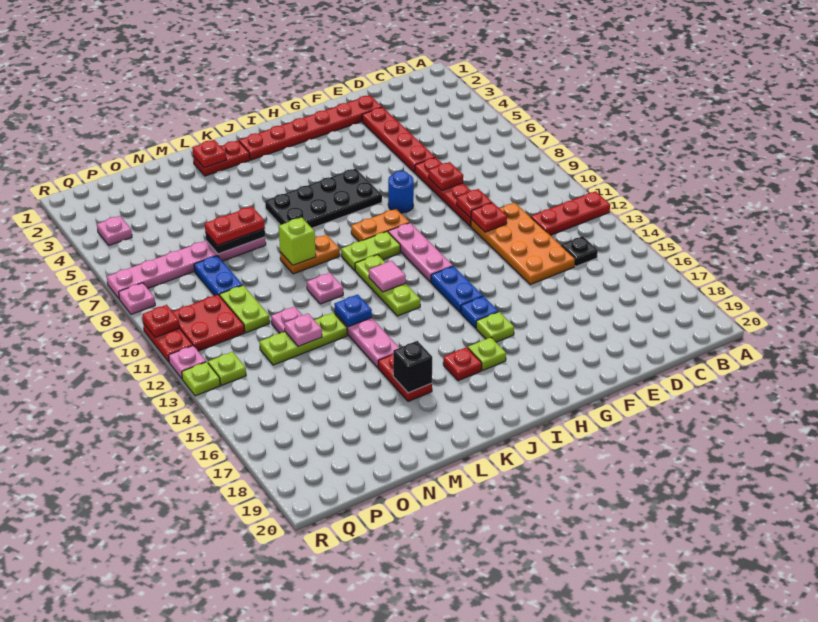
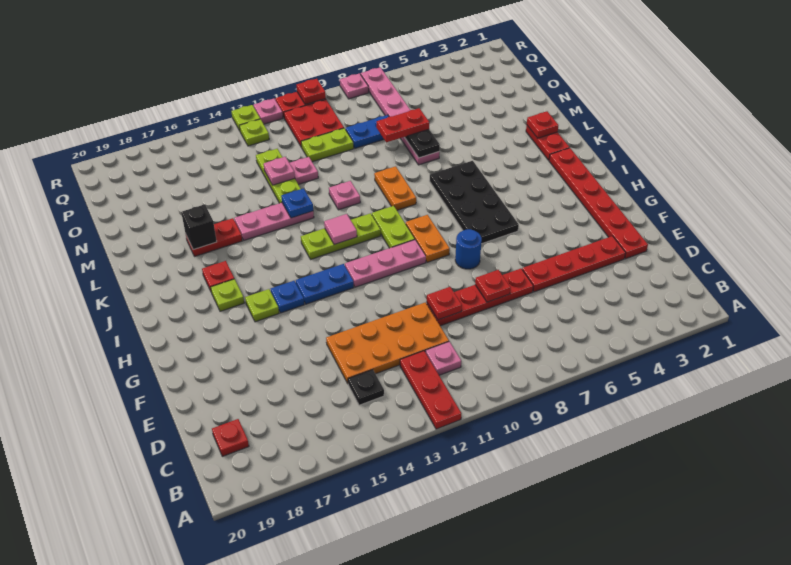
red 1x1 plate [471,203,507,232] -> red 1x1 plate moved to [212,419,249,456]
lime 1x1 brick [279,217,316,265] -> none
red 1x2 plate [205,206,265,245] -> red 1x2 plate turned to [377,108,429,142]
pink 1x1 plate [97,216,132,245] -> pink 1x1 plate moved to [425,341,461,375]

